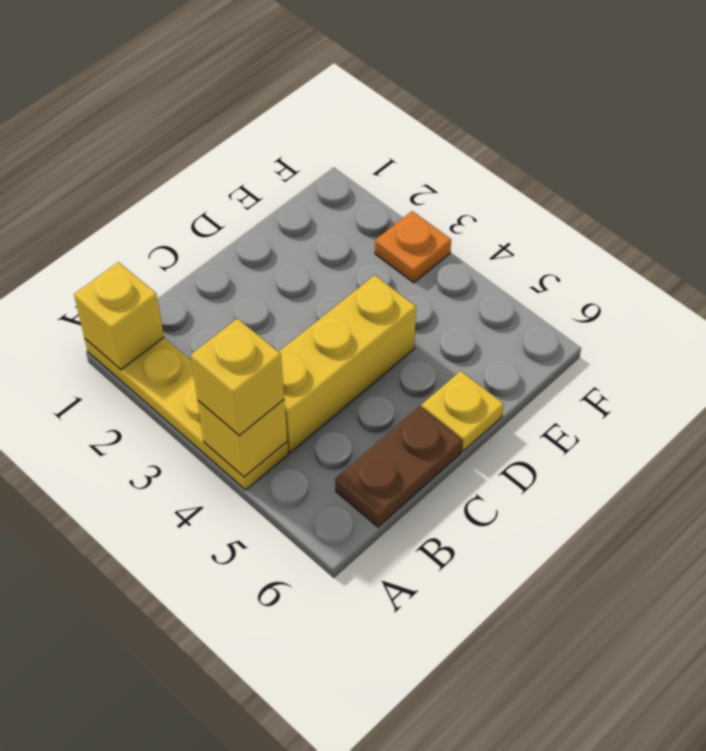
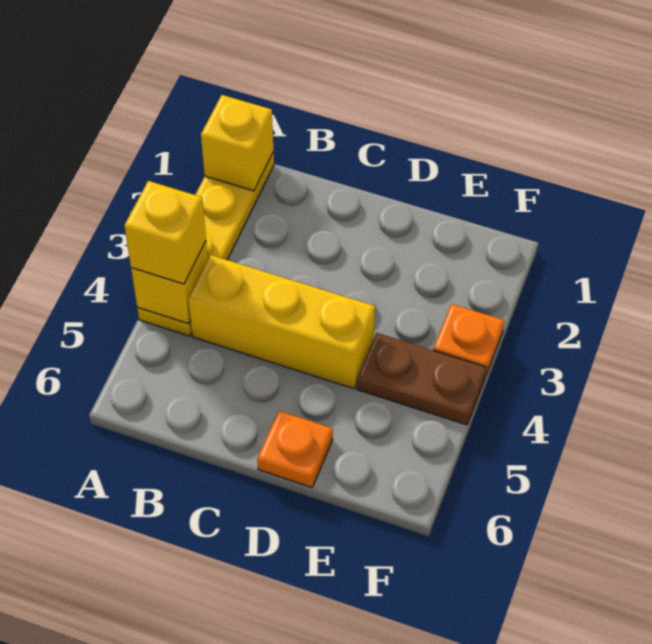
brown 1x2 plate [335,406,462,527] -> brown 1x2 plate moved to [357,333,486,425]
yellow 1x1 plate [421,371,504,451] -> orange 1x1 plate [257,411,333,487]

